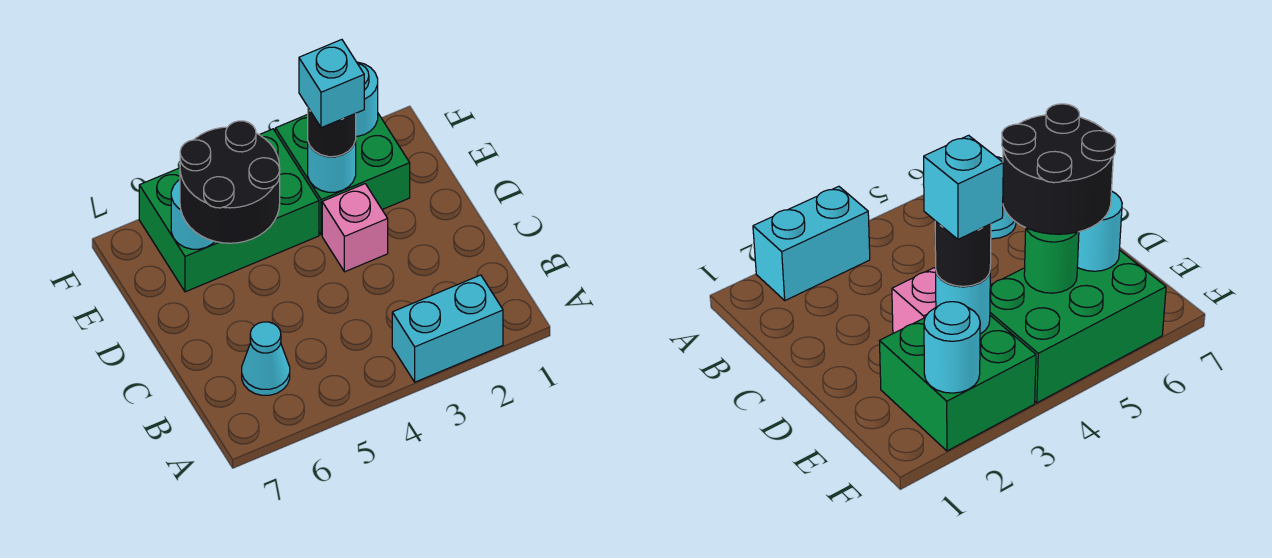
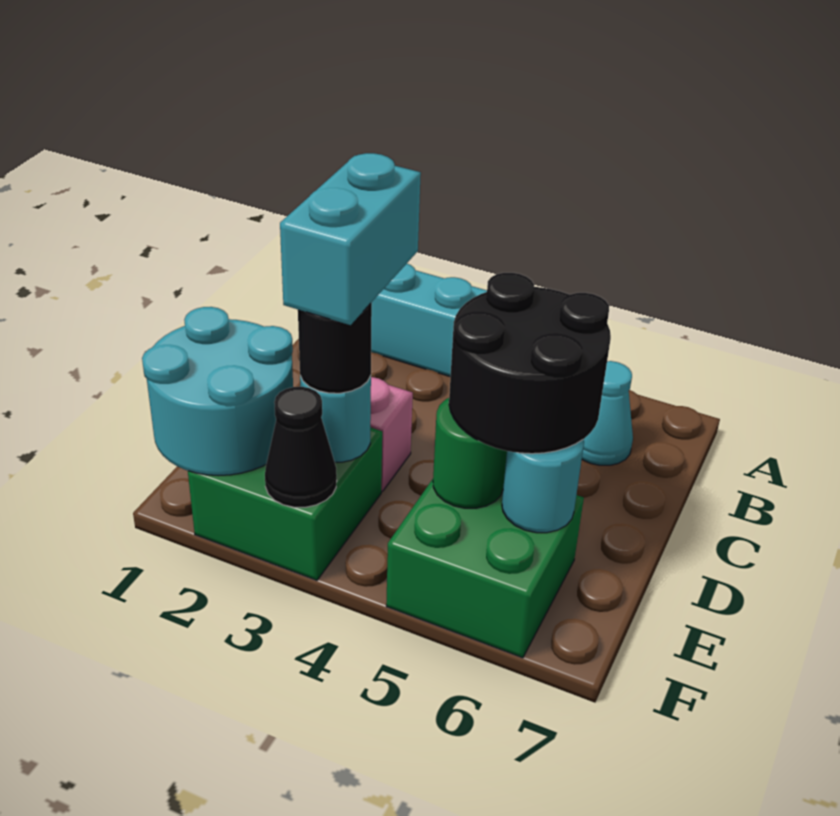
cyan 1x1 brick [299,40,364,128] -> cyan 1x2 brick [280,153,421,325]
green 2x3 brick [139,129,319,292] -> green 2x2 brick [386,479,584,658]
cyan 1x1 round brick [356,62,378,136] -> cyan 2x2 round brick [142,307,293,476]
none -> black 1x1 cone [265,387,337,507]

